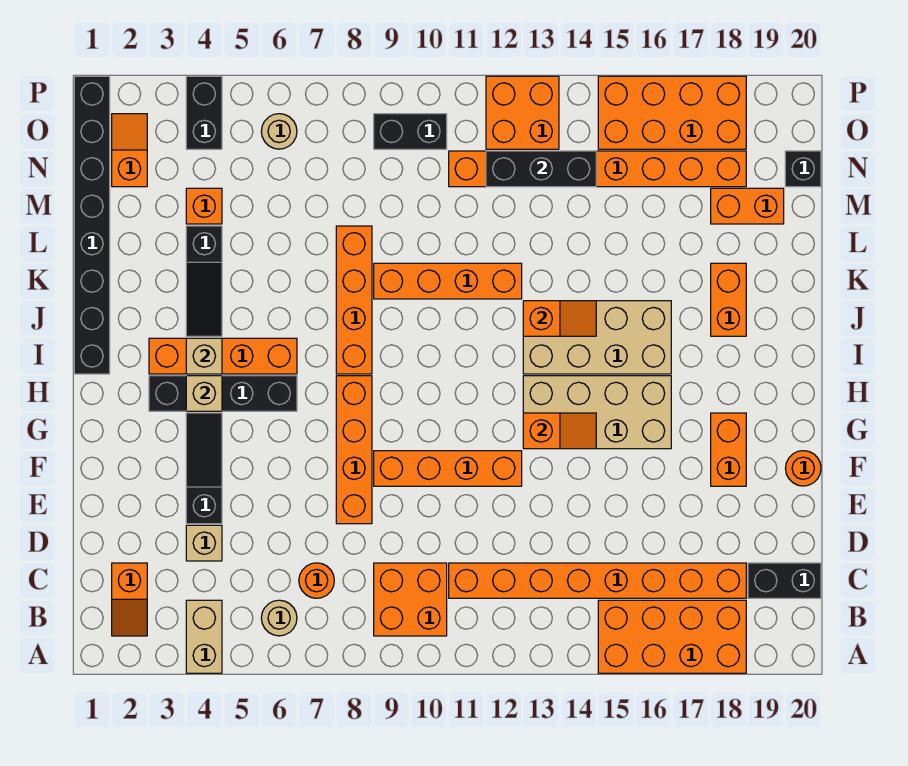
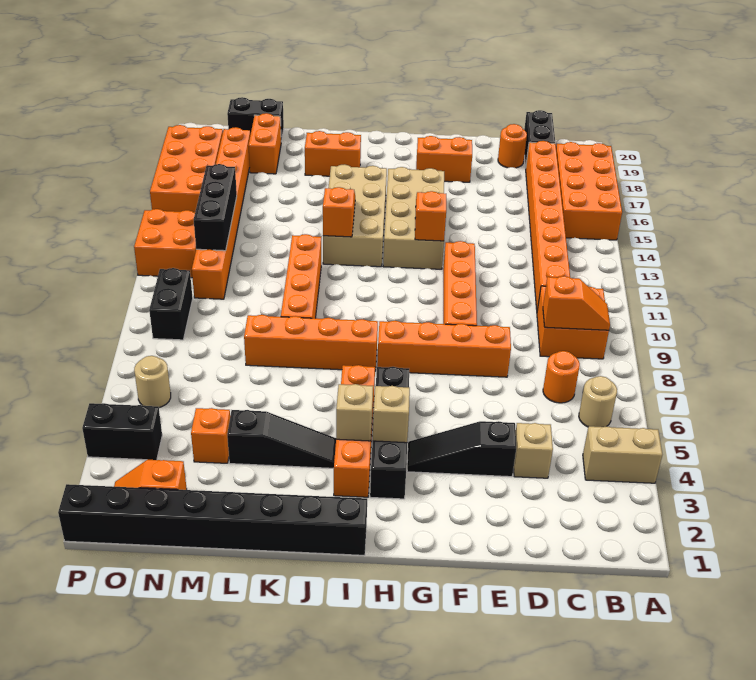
orange 1x2 slope [112,563,147,636] -> orange 1x2 slope moved to [543,276,610,330]
orange 1x1 round brick [785,451,821,486] -> orange 1x1 round brick moved to [498,124,527,168]
black 1x1 brick [785,151,821,187] -> black 1x2 brick [227,97,284,142]

